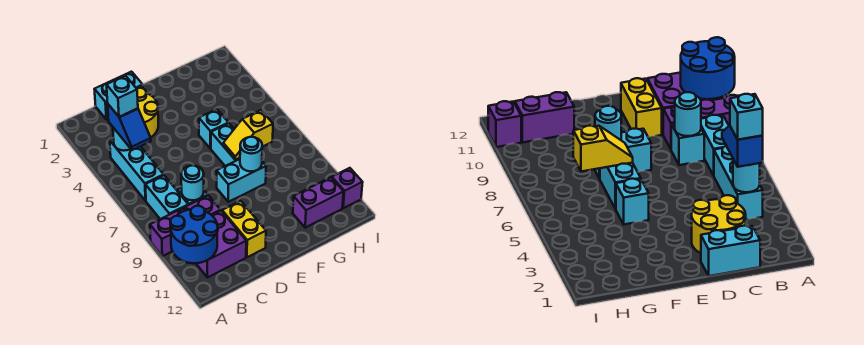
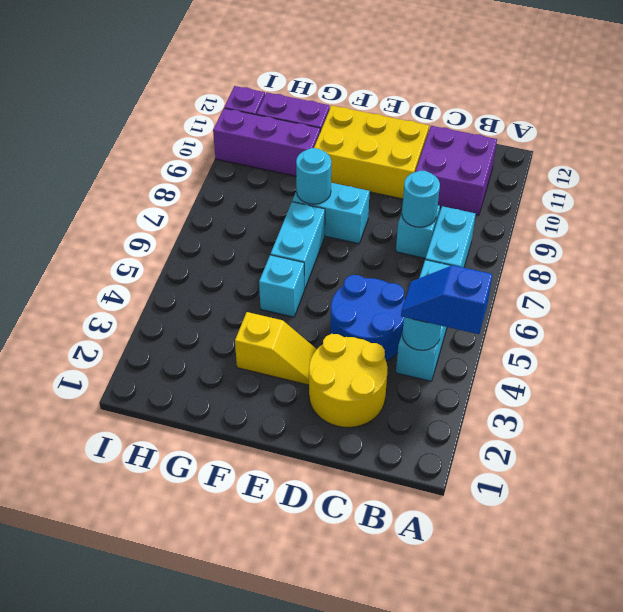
purple 1x3 brick [150,196,221,256] -> purple 1x3 brick moved to [213,108,320,176]
blue 2x2 round brick [170,206,218,263] -> blue 2x2 round brick moved to [330,275,405,361]
blue 1x2 slope [108,104,151,150] -> blue 1x2 slope turned to [401,265,493,334]
cyan 1x1 brick [107,76,138,117] -> none
cyan 1x2 brick [94,72,143,119] -> none
yellow 1x2 brick [222,201,266,257] -> yellow 2x3 brick [314,106,429,199]
yellow 1x2 slope [223,110,273,160] -> yellow 1x2 slope moved to [235,312,317,385]

